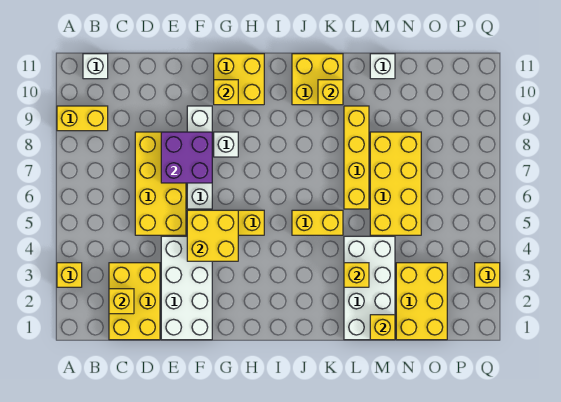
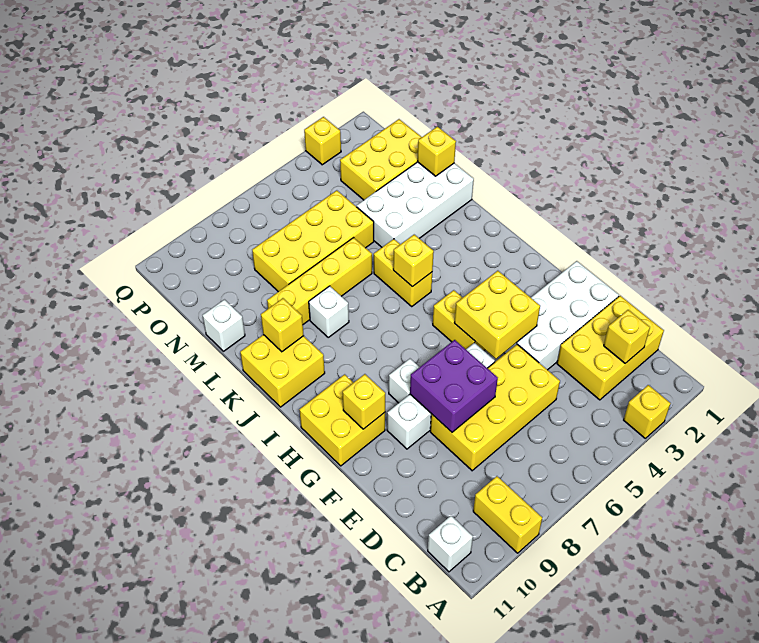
none -> white 1x1 brick [309,286,349,337]
yellow 1x1 brick [344,263,369,287] -> yellow 1x1 brick moved to [393,235,434,287]

